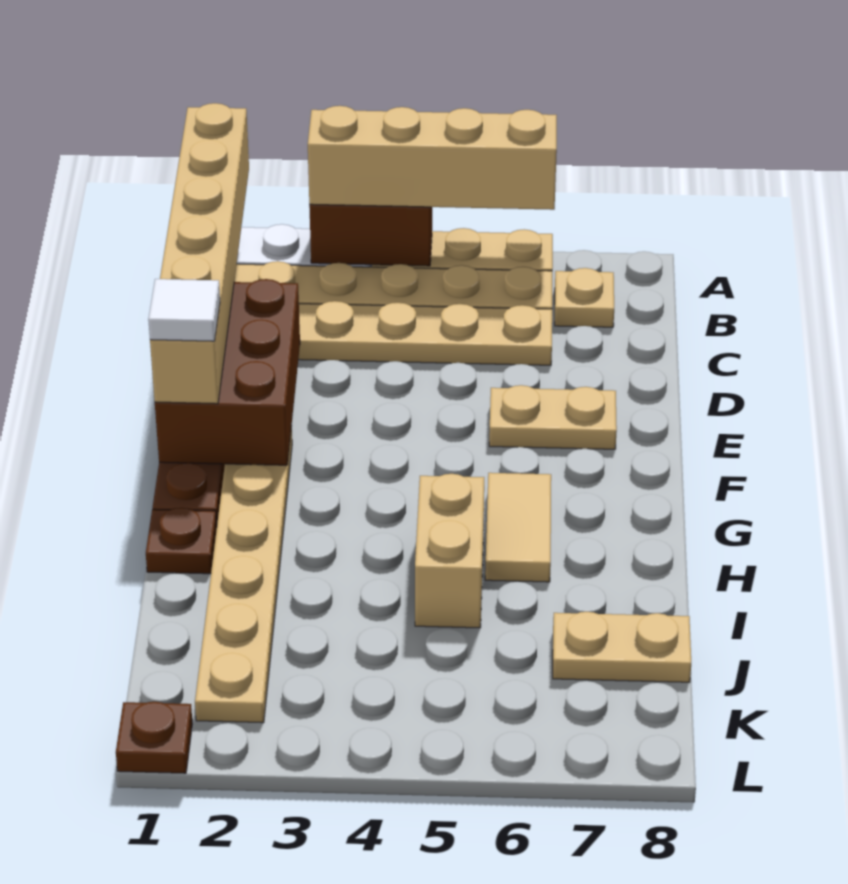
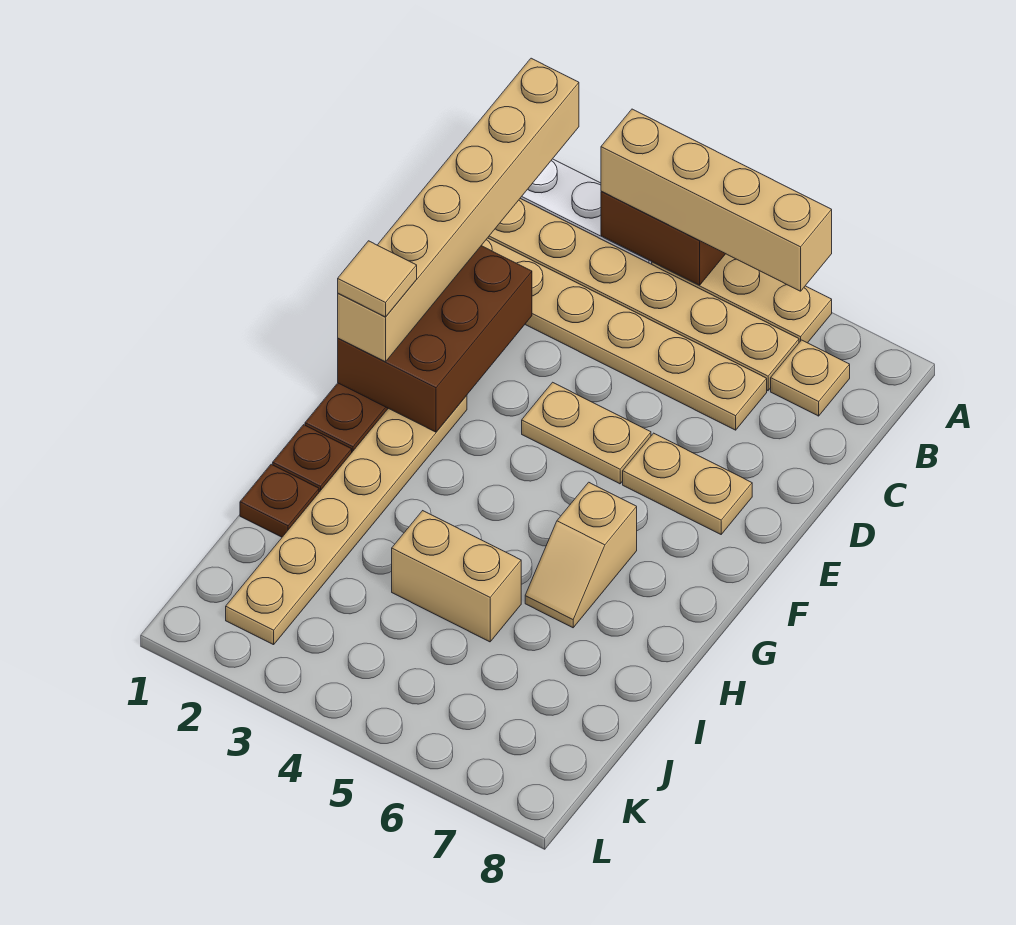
white 1x1 tile [148,279,220,341] -> tan 1x1 tile [338,241,417,317]
tan 1x2 tile [485,473,551,582] -> tan 1x2 slope [525,482,637,628]
tan 1x2 brick [415,474,484,628] -> tan 1x2 brick turned to [392,511,521,642]
tan 1x2 plate [553,612,691,682] -> tan 1x2 plate moved to [522,382,651,484]
brown 1x1 plate [116,702,193,773] -> brown 1x1 plate moved to [240,464,319,537]

